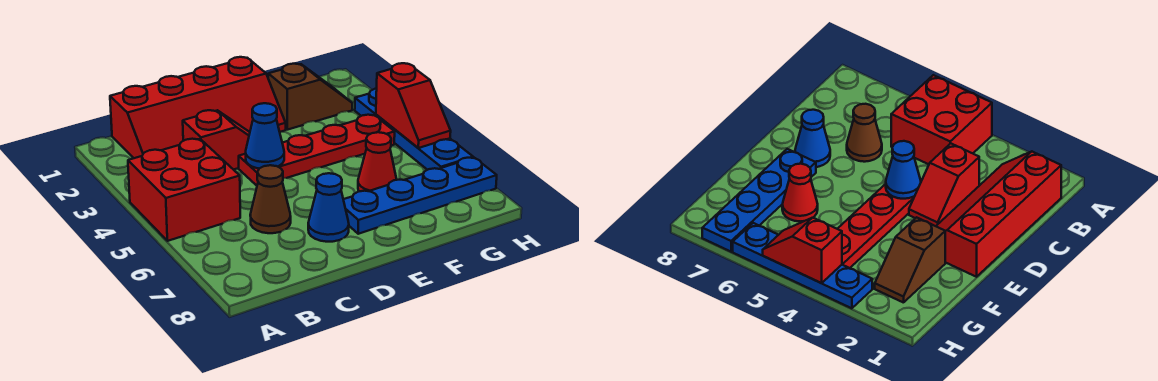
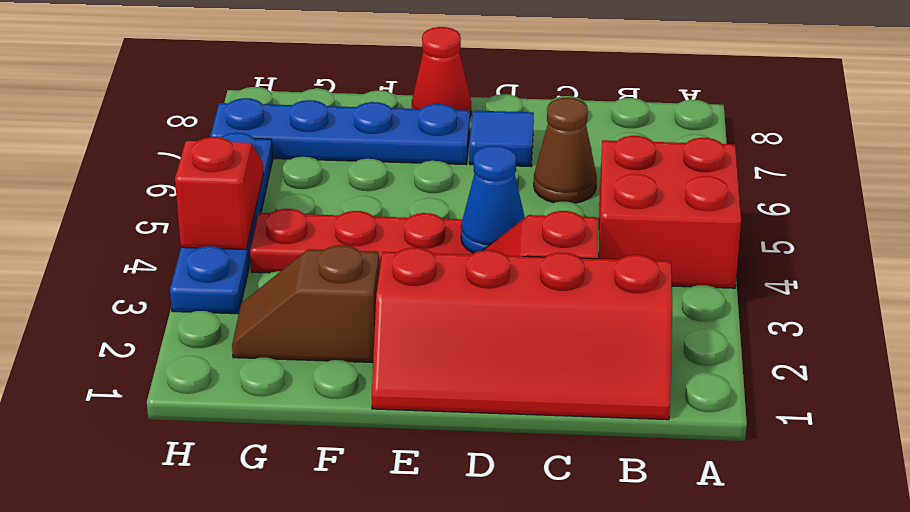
red 2x4 slope [110,57,286,158] -> red 2x4 slope turned to [372,248,672,420]
blue 1x1 cone [308,173,349,242] -> blue 1x1 tile [470,111,534,167]
red 1x1 cone [358,132,397,191] -> red 1x1 cone moved to [412,27,471,116]

